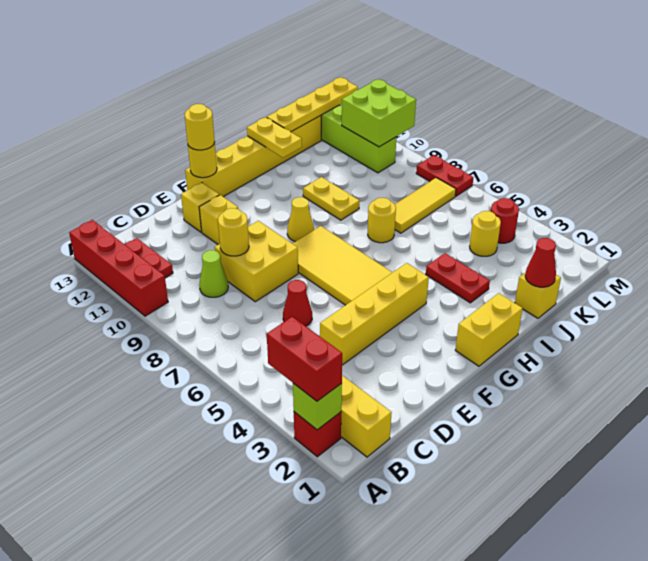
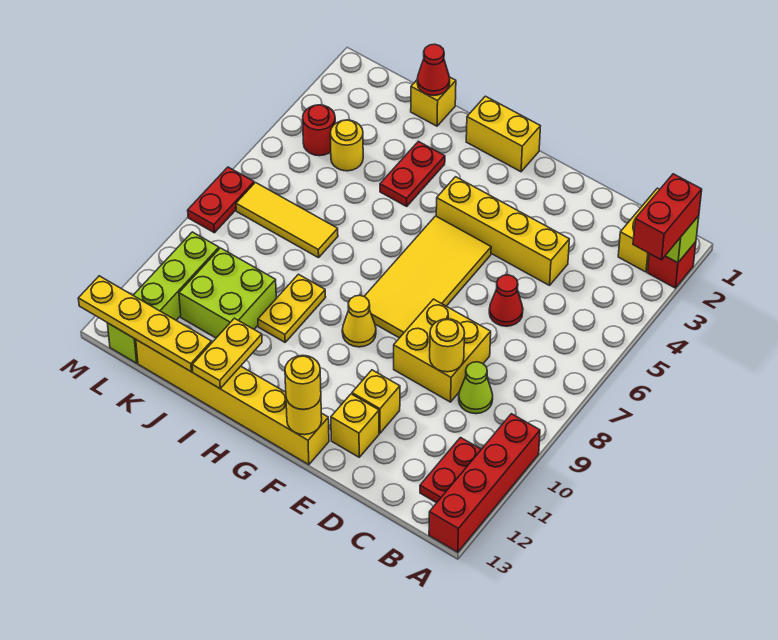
yellow 1x1 round brick [368,198,396,243] -> none
lime 2x2 brick [342,80,416,147] -> lime 2x2 brick moved to [179,248,276,338]

